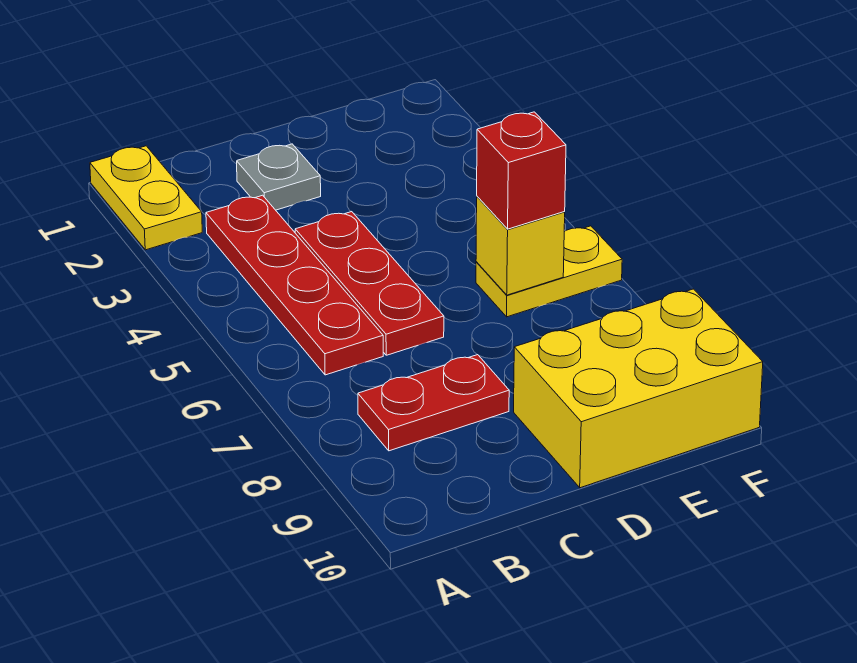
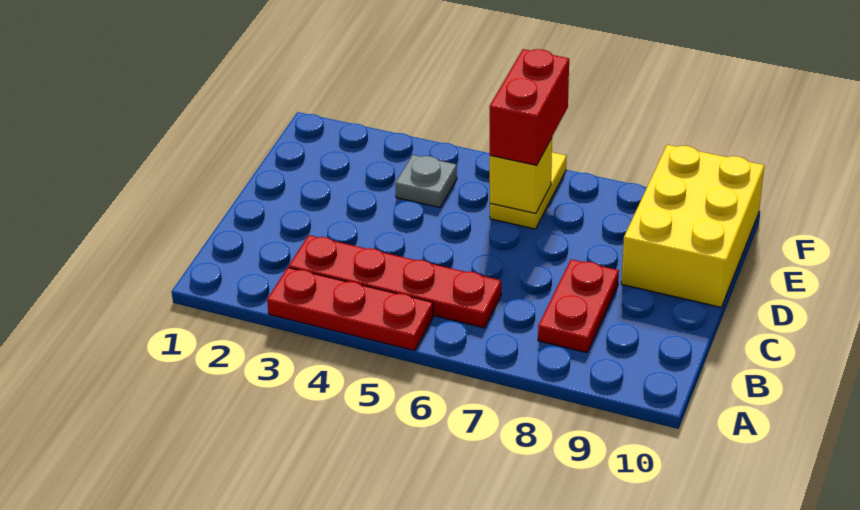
yellow 1x2 plate [90,146,202,250] -> none
grey 1x1 plate [237,144,321,210] -> grey 1x1 plate moved to [395,155,457,208]
red 1x3 plate [295,212,444,355] -> red 1x3 plate moved to [267,267,433,351]
red 1x1 brick [477,112,566,229] -> red 1x2 brick [490,49,569,165]

